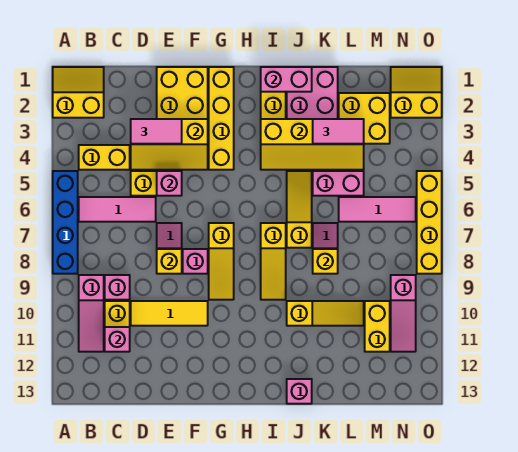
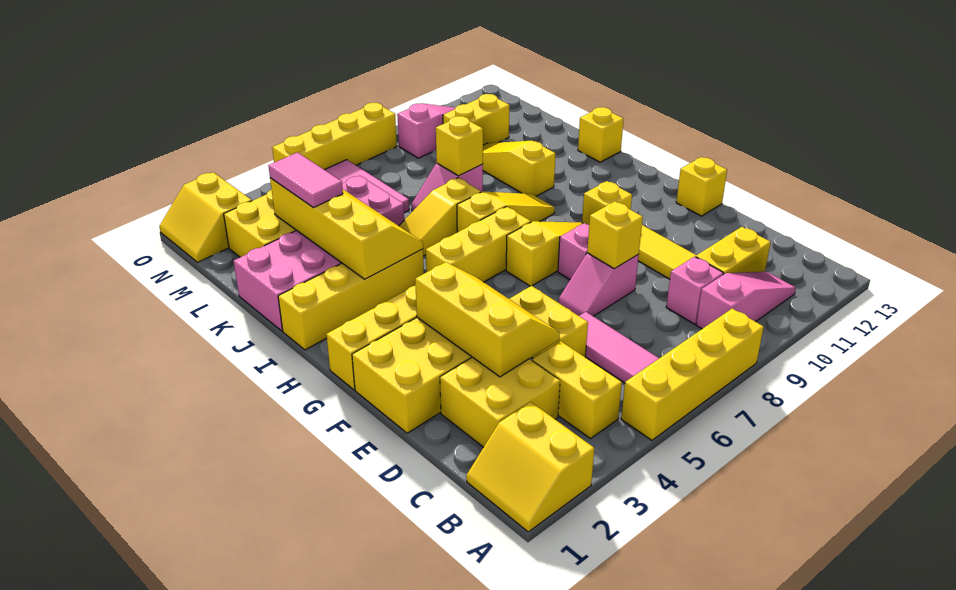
blue 1x4 brick [53,171,78,274] -> yellow 1x4 brick [621,308,764,440]
none -> yellow 2x2 brick [440,357,560,447]
pink 1x1 brick [105,327,130,352] -> none
pink 1x2 tile [131,119,182,144] -> none
pink 1x1 brick [157,171,182,196] -> none
none -> yellow 1x1 brick [676,157,727,216]
none -> yellow 1x1 brick [582,181,632,225]
none -> yellow 1x3 brick [426,207,531,282]
pink 1x2 brick [261,67,312,92] -> none
pink 1x1 brick [287,379,312,404] -> yellow 1x1 brick [578,107,624,162]

